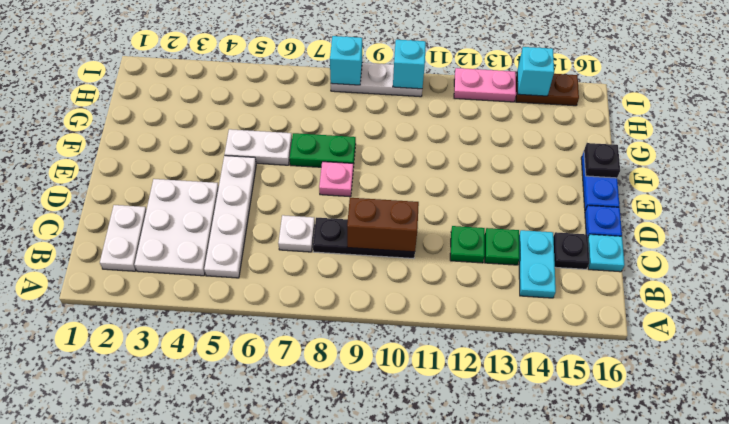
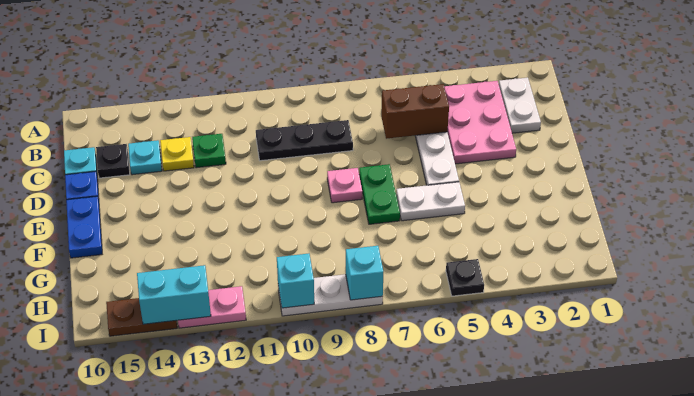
white 2x3 plate [135,179,219,276] -> pink 2x3 plate [444,81,516,164]
cyan 1x2 plate [519,230,556,298] -> cyan 1x1 plate [128,140,162,175]
white 1x1 plate [278,215,315,252] -> none
brown 1x2 brick [347,198,419,252] -> brown 1x2 brick moved to [381,84,449,139]
green 1x1 plate [485,228,520,265] -> yellow 1x1 plate [160,137,194,171]
green 1x2 plate [290,133,356,167] -> green 1x2 plate turned to [359,164,400,224]
black 1x1 plate [584,143,620,178] -> black 1x1 plate moved to [446,259,484,296]
cyan 1x1 brick [517,47,554,96] -> cyan 1x2 brick [137,265,211,324]

